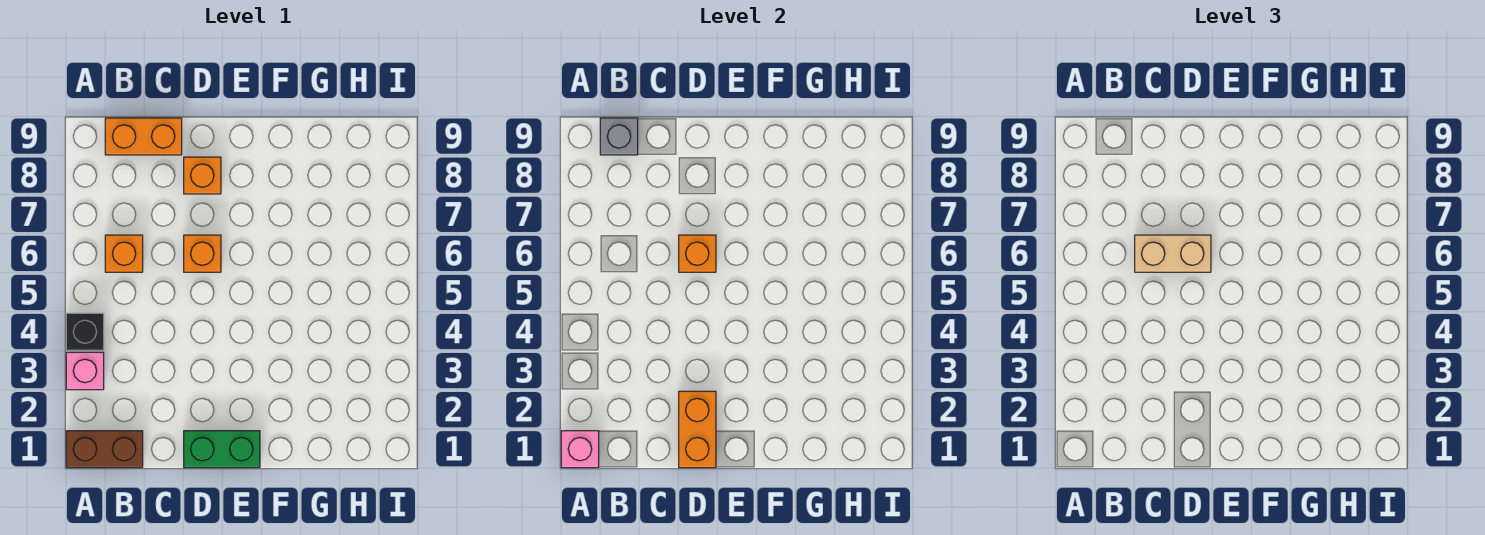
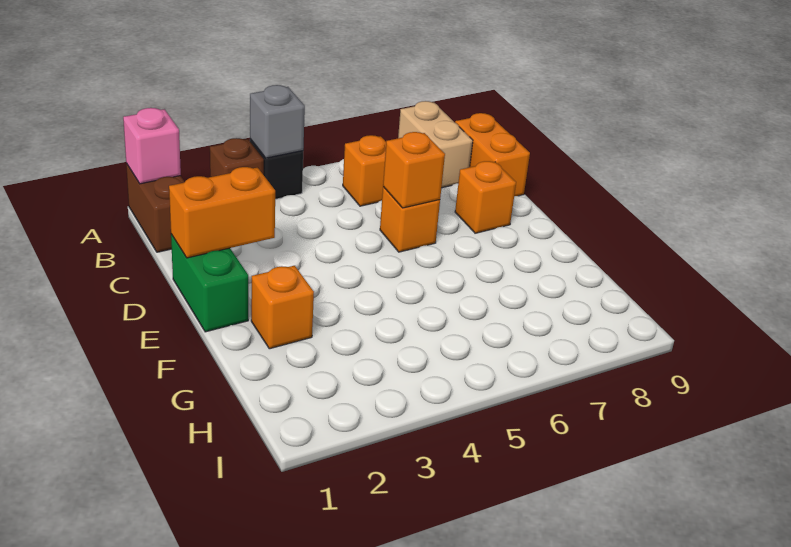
pink 1x1 brick [66,352,104,390] -> brown 1x1 brick [210,138,264,177]
grey 1x1 brick [600,118,638,155] -> grey 1x1 brick moved to [250,85,305,158]
tan 1x2 brick [1135,235,1211,272] -> tan 1x2 brick moved to [398,101,473,188]
none -> orange 1x1 brick [251,266,314,349]

